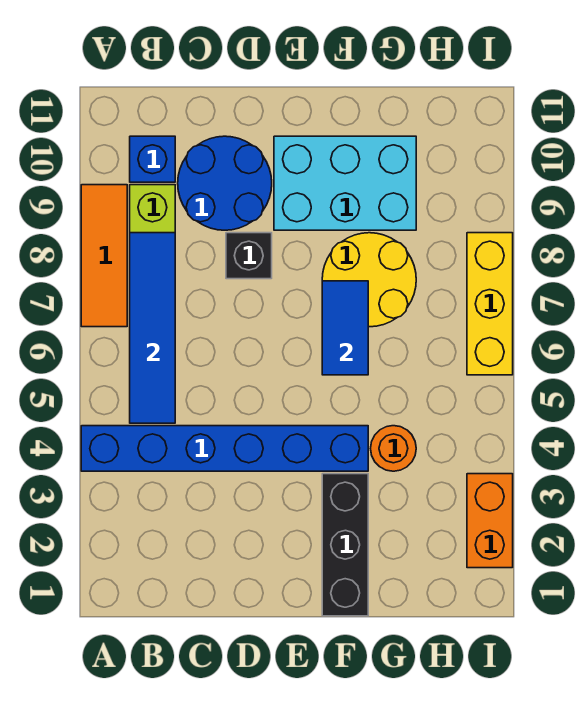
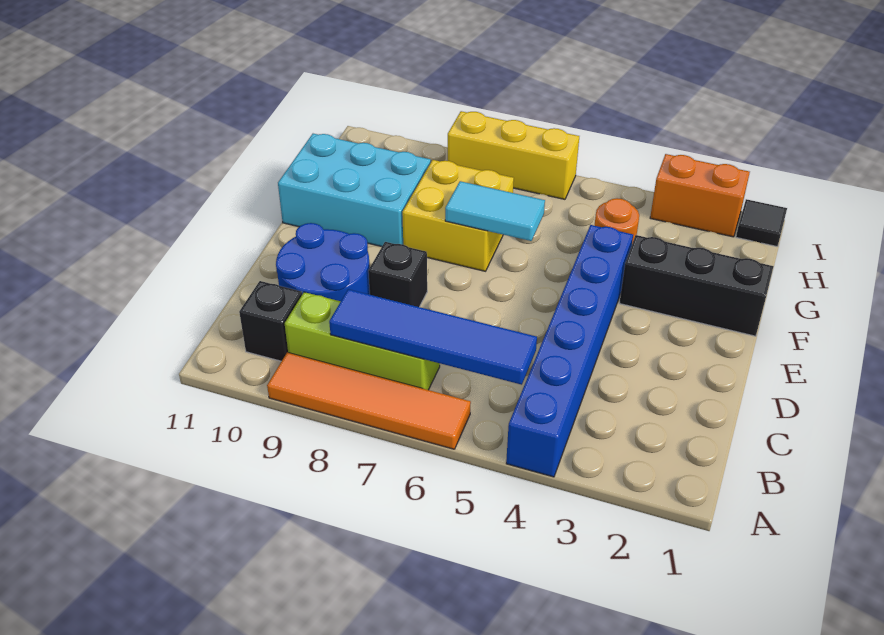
orange 1x3 tile [81,185,127,327] -> orange 1x4 tile [267,352,471,449]
blue 1x1 brick [130,136,175,182] -> black 1x1 brick [239,281,302,361]
cyan 2x3 brick [274,136,416,230] -> cyan 2x3 brick turned to [278,134,431,247]
blue 1x2 tile [322,281,368,375] -> cyan 1x2 tile [445,181,545,241]
yellow 2x2 round brick [322,233,416,327] -> yellow 2x2 brick [402,160,514,271]
none -> black 1x1 tile [736,199,787,246]

